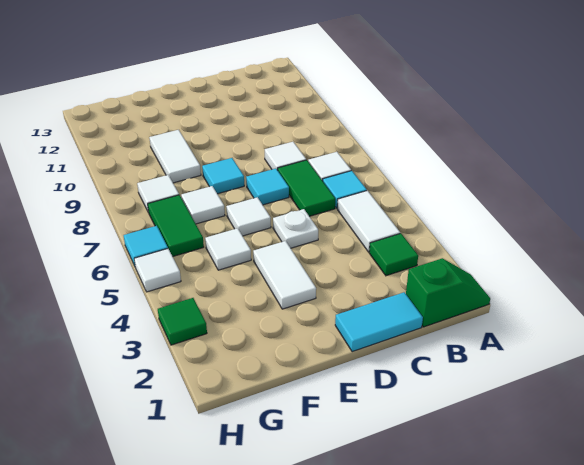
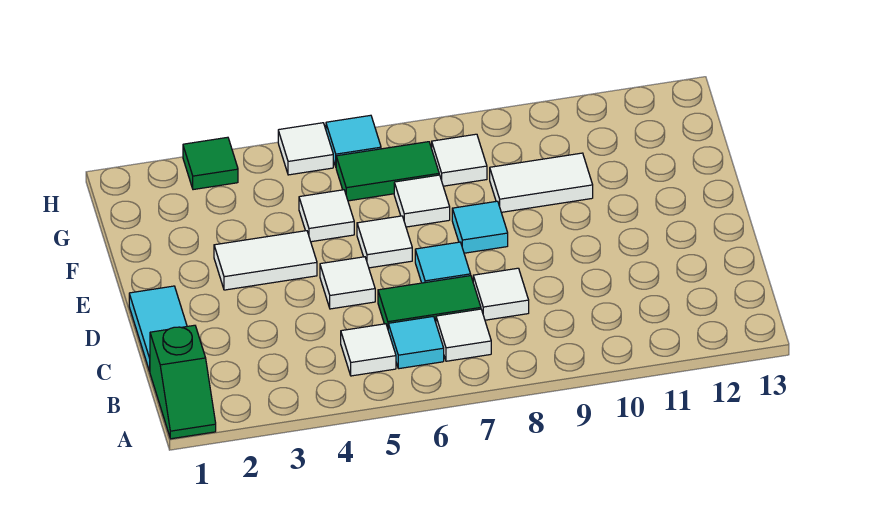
green 1x1 tile [369,233,418,276] -> none
white 1x2 tile [337,191,400,252] -> white 1x1 tile [341,324,396,376]
white 1x1 plate [273,209,318,248] -> white 1x1 tile [320,257,375,309]

